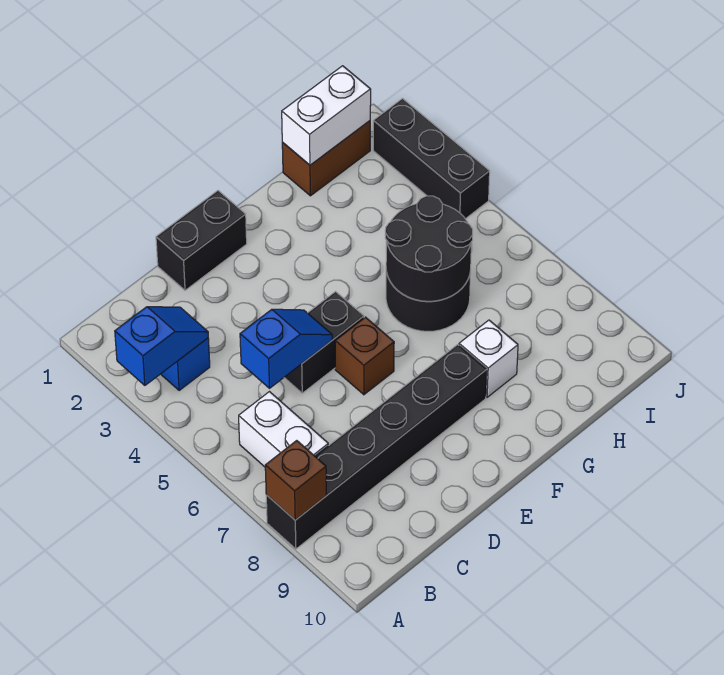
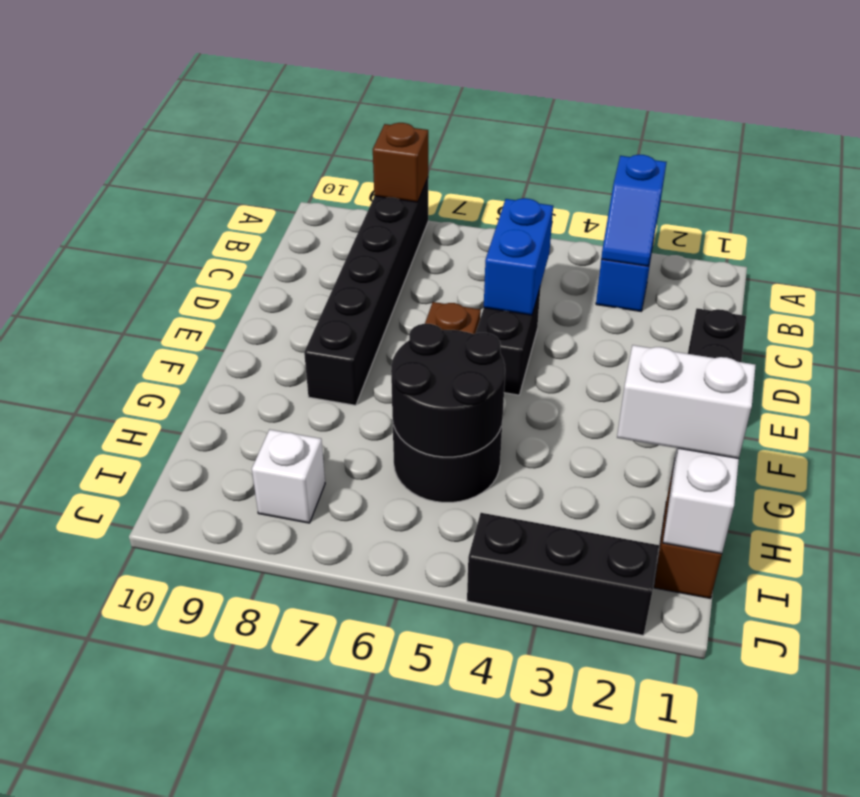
white 1x2 brick [239,392,328,467] -> white 1x2 brick moved to [617,345,756,459]
blue 1x2 slope [240,309,332,388] -> blue 1x2 brick [484,198,553,315]
white 1x1 brick [459,320,518,397] -> white 1x1 brick moved to [252,430,325,523]

